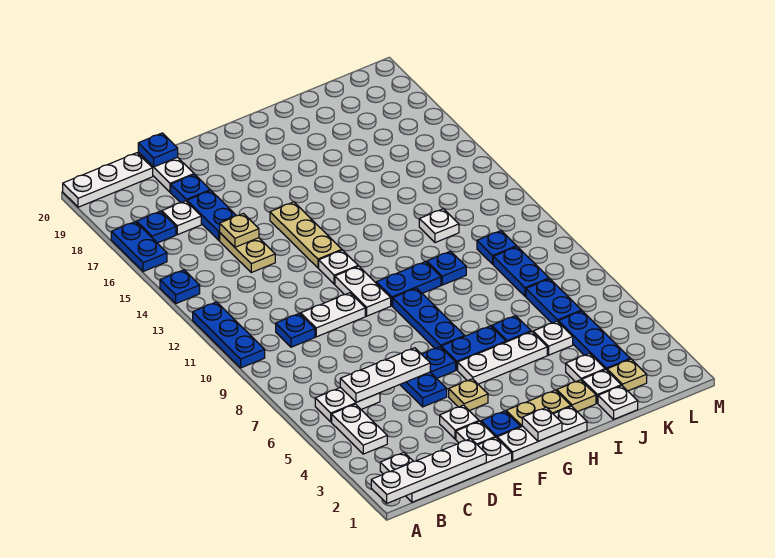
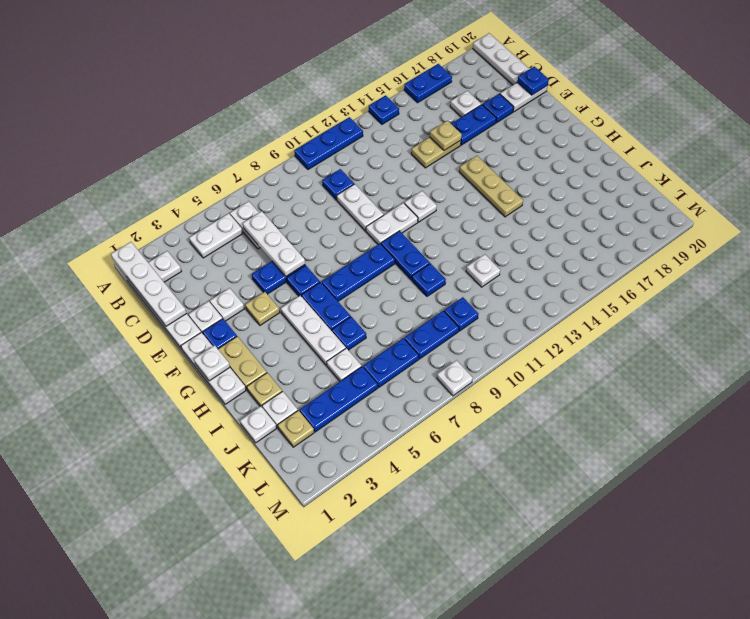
blue 1x1 plate [137,211,176,243] -> none
tan 1x3 plate [270,202,342,268] -> tan 1x3 plate turned to [459,156,523,217]
white 1x1 plate [566,354,605,382] -> white 1x1 plate moved to [437,360,473,396]

